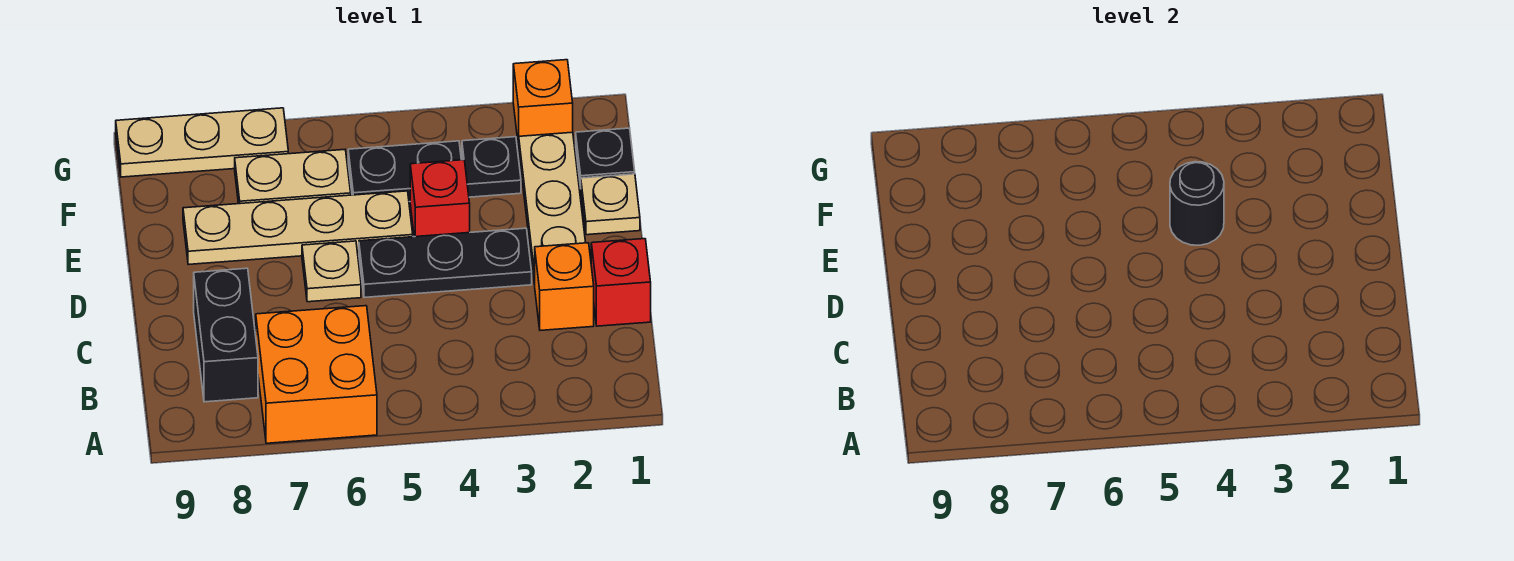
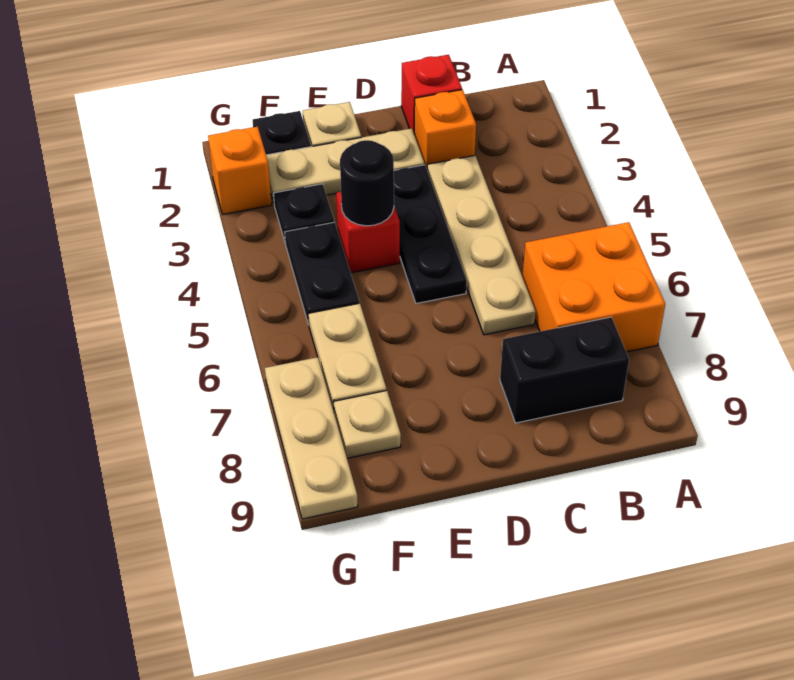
tan 1x1 plate [302,241,361,302] -> tan 1x1 plate moved to [334,390,401,458]
tan 1x4 plate [183,191,413,264] -> tan 1x4 plate moved to [427,156,536,335]

